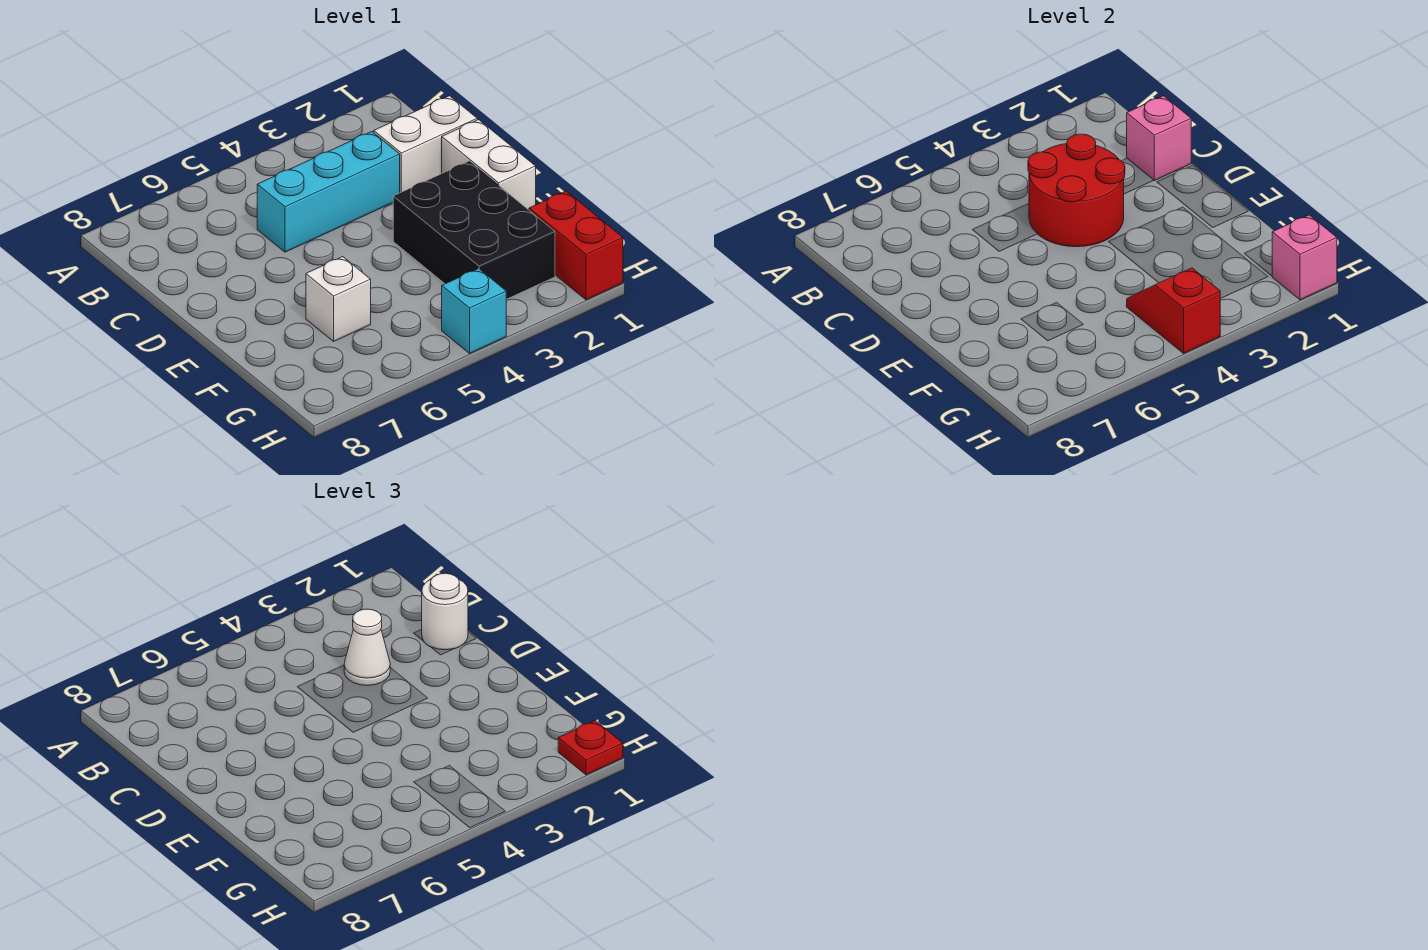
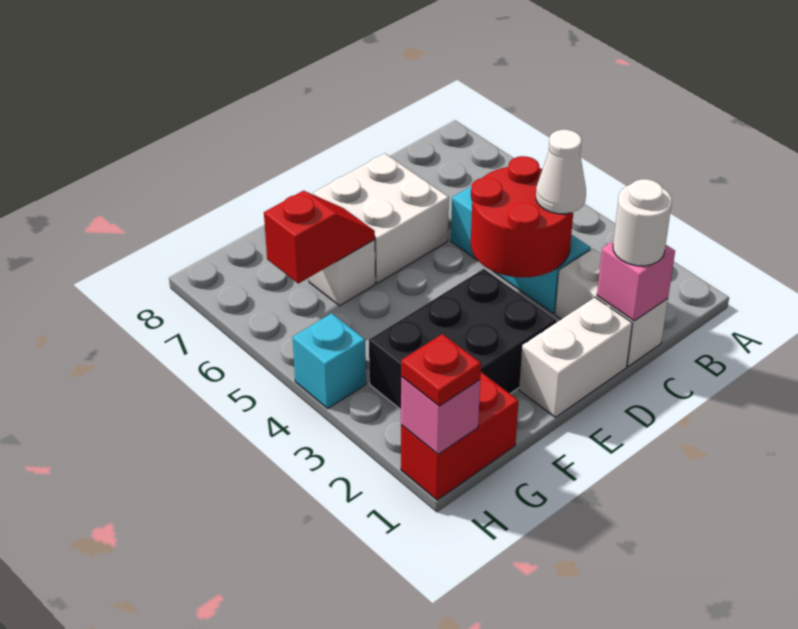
none -> white 2x2 brick [313,154,449,283]
red 1x2 slope [1127,268,1221,353] -> red 1x2 slope moved to [264,191,375,283]

